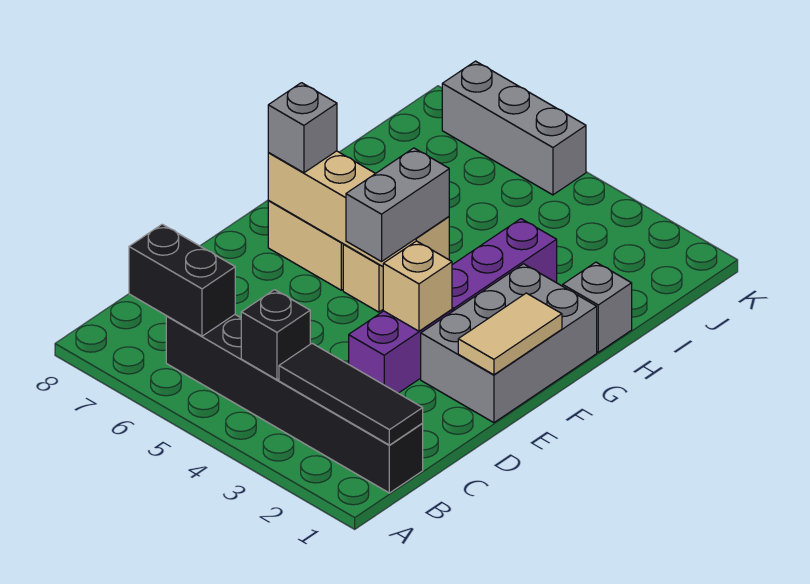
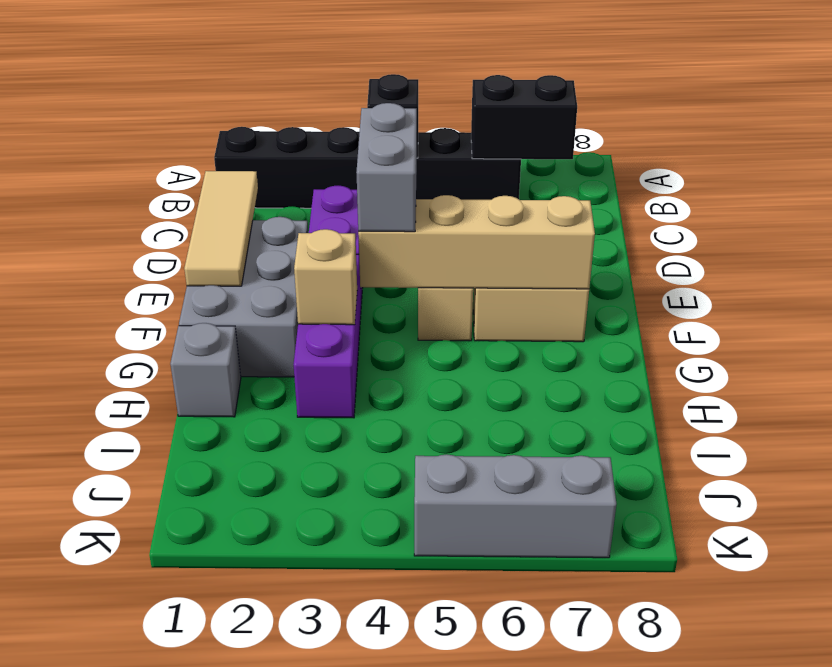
black 1x3 tile [279,343,423,445] -> none
tan 1x2 tile [458,293,562,375] -> tan 1x3 tile [184,171,258,286]
tan 1x1 brick [383,241,452,331] -> tan 1x1 brick moved to [294,229,357,325]
grey 1x1 brick [268,83,337,173] -> none

